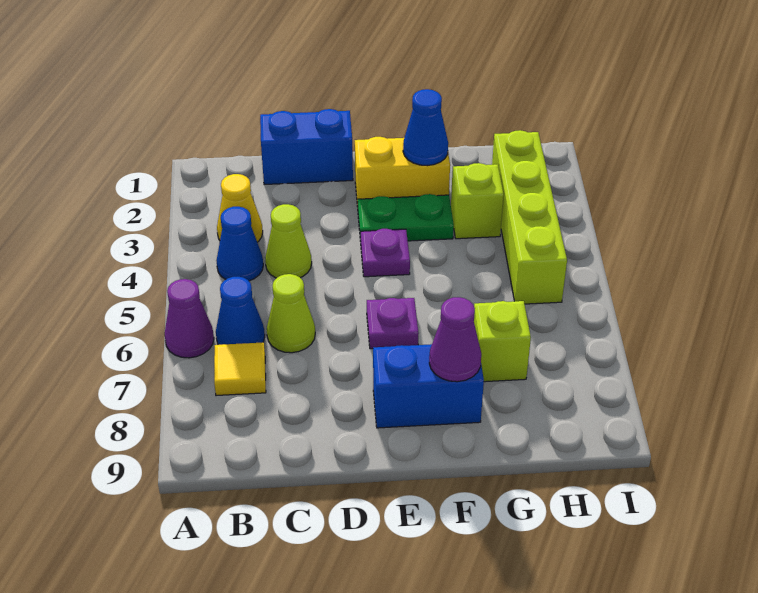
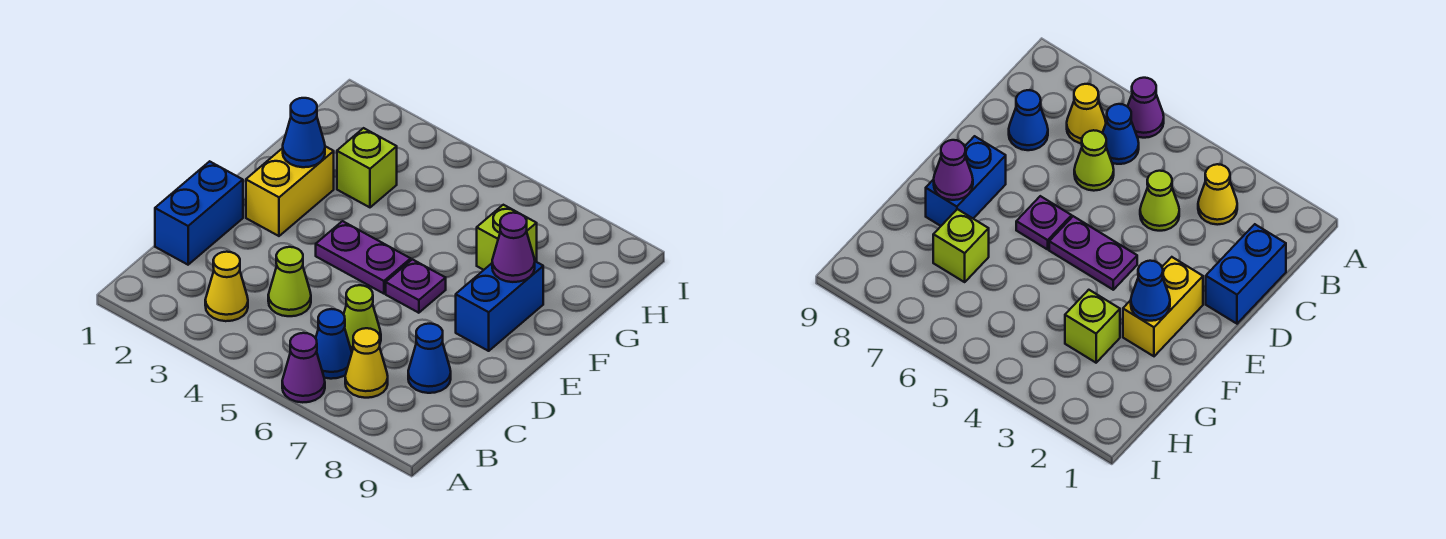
blue 1x1 cone [216,207,263,281] -> blue 1x1 cone moved to [408,324,451,393]
yellow 1x1 tile [214,342,266,396] -> yellow 1x1 cone [345,328,388,398]
green 1x2 plate [358,194,454,241] -> none
purple 1x1 plate [361,229,410,277] -> purple 1x2 plate [316,221,411,294]
lime 1x4 brick [492,130,567,304] -> none

